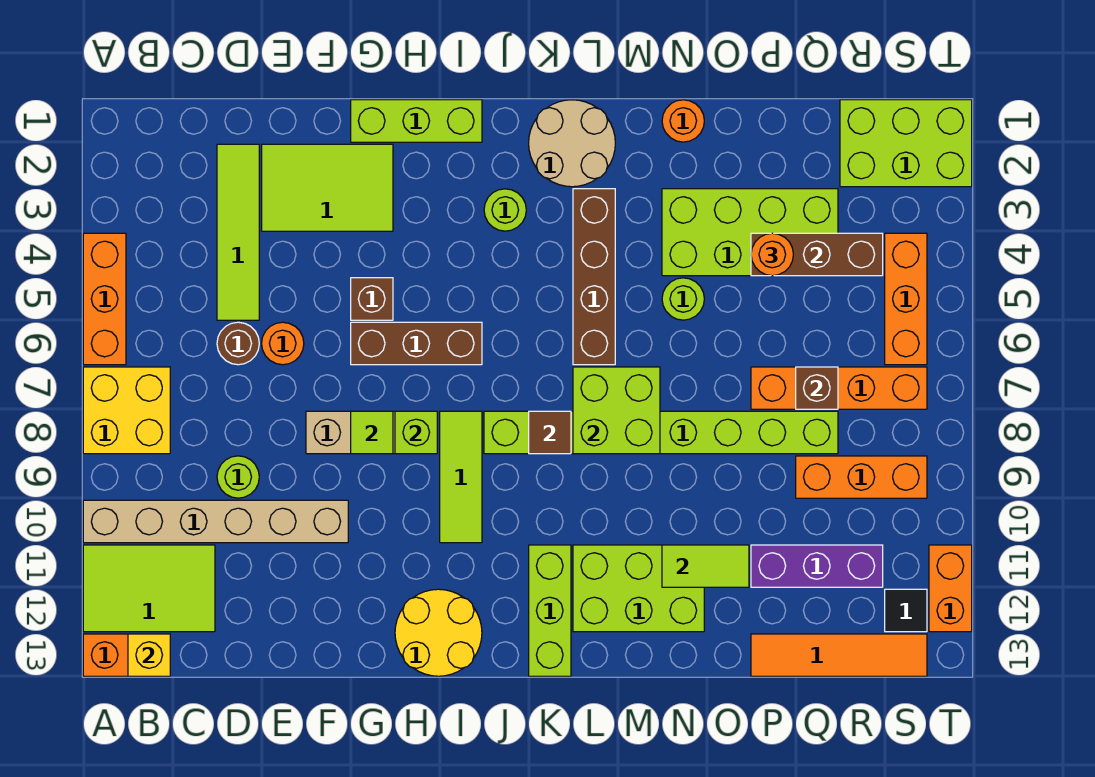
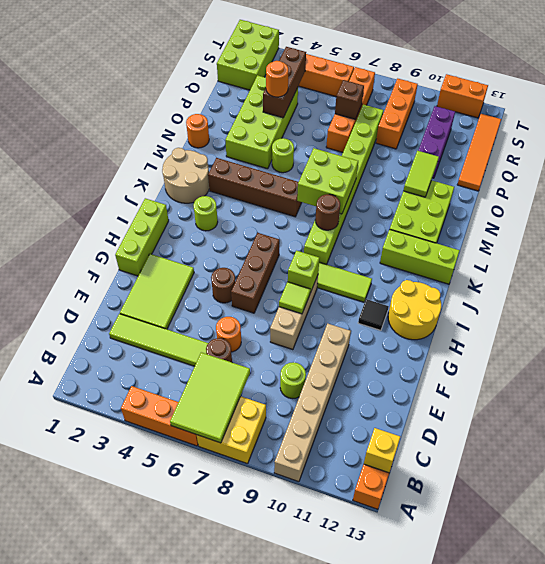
lime 2x3 tile [83,545,215,632] -> lime 2x3 tile moved to [170,352,250,443]
brown 1x1 brick [351,278,393,320] -> brown 1x1 round brick [211,268,235,303]
brown 1x1 tile [529,411,571,454] -> brown 1x1 round brick [315,194,340,230]
black 1x1 tile [885,589,927,632] -> black 1x1 tile moved to [358,299,389,330]

